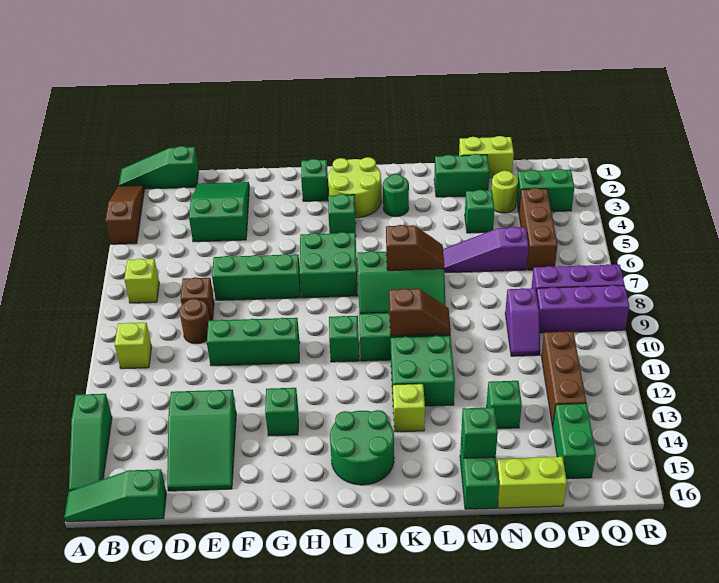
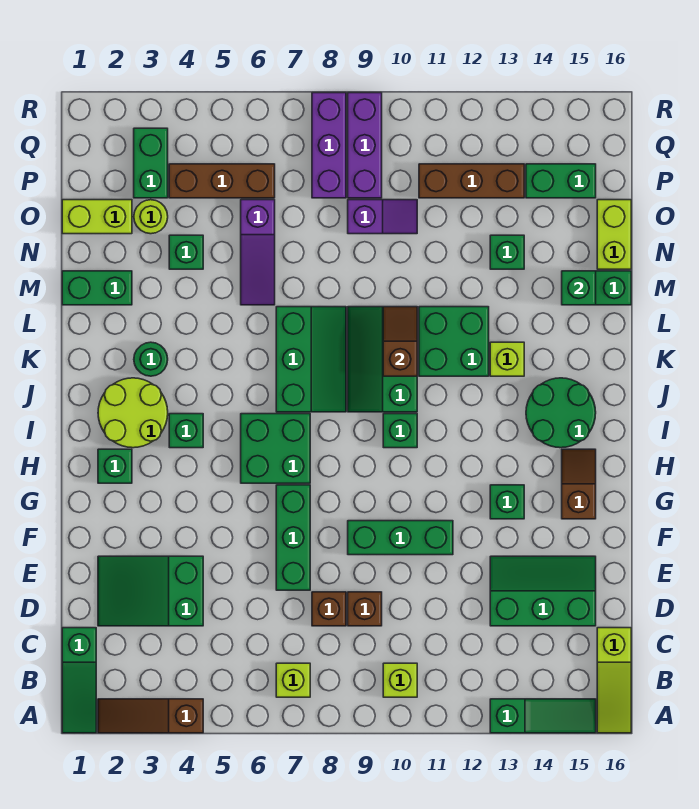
green 1x3 slope [64,469,166,522] -> lime 1x3 slope [597,628,631,733]
brown 1x1 round brick [179,299,210,344] -> brown 1x1 brick [348,592,382,626]
green 2x3 slope [167,390,236,491] -> green 2x3 slope turned to [490,556,596,626]
green 1x3 brick [207,318,300,366] -> green 1x3 brick turned to [348,521,453,555]
brown 1x2 slope [386,225,444,271] -> brown 1x2 slope moved to [562,449,596,519]
green 1x2 brick [434,154,489,197] -> green 1x2 brick turned to [62,271,132,305]
lime 1x2 brick [459,136,514,178] -> lime 1x2 brick turned to [62,200,132,234]

